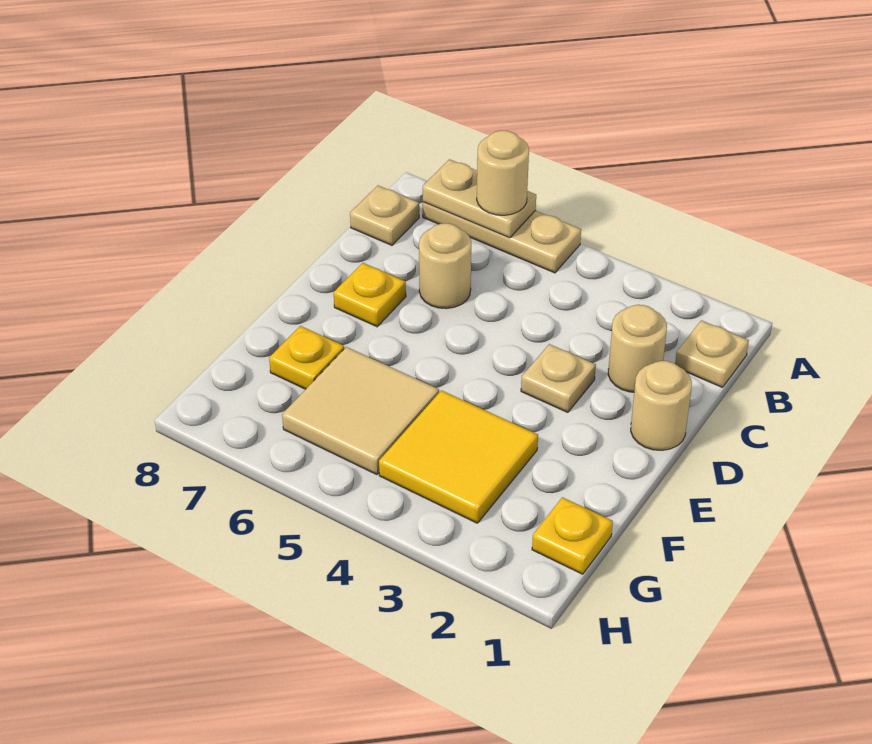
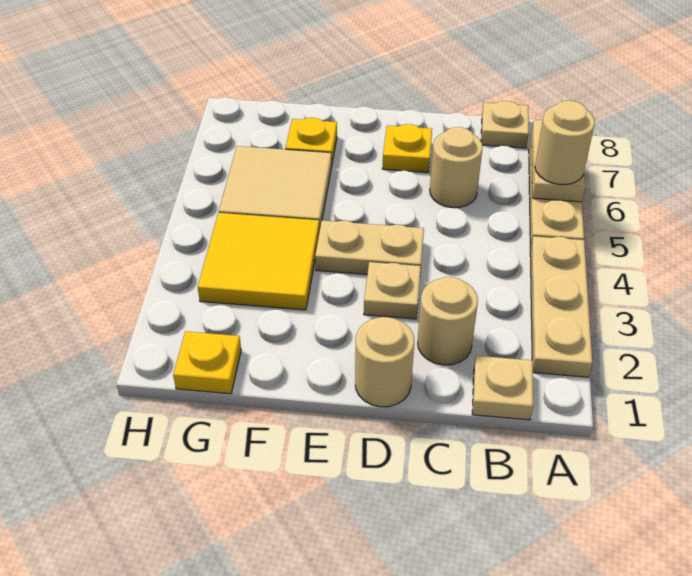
none -> tan 1x3 plate [530,236,592,377]
none -> tan 1x2 plate [315,221,424,274]

